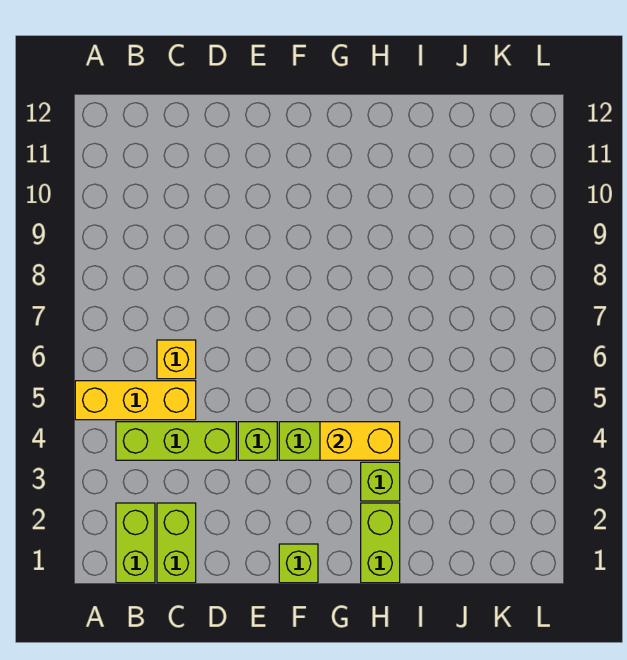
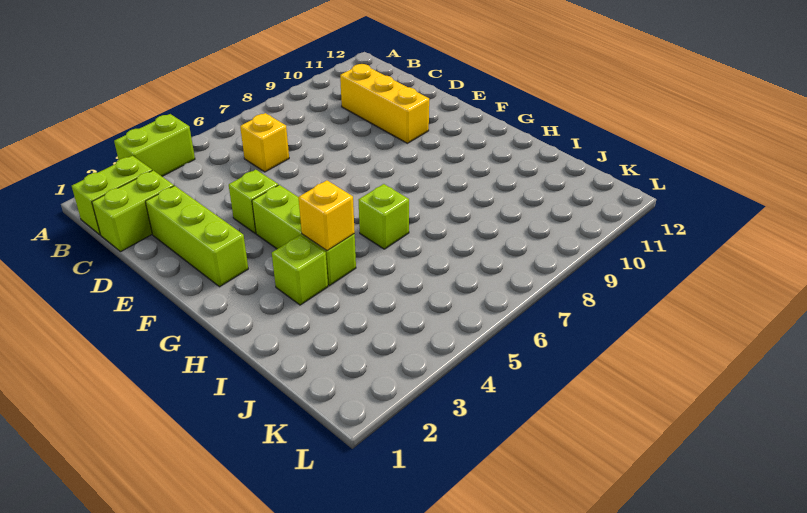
yellow 1x3 brick [75,381,196,420] -> yellow 1x3 brick moved to [340,64,429,143]
lime 1x3 brick [116,422,236,460] -> lime 1x3 brick moved to [145,186,248,287]
lime 1x1 brick [279,544,318,583] -> lime 1x1 brick moved to [358,184,409,249]
yellow 1x2 brick [320,422,400,460] -> yellow 1x1 brick [298,180,355,251]
lime 1x2 brick [361,503,400,583] -> lime 1x2 brick moved to [114,114,195,176]

